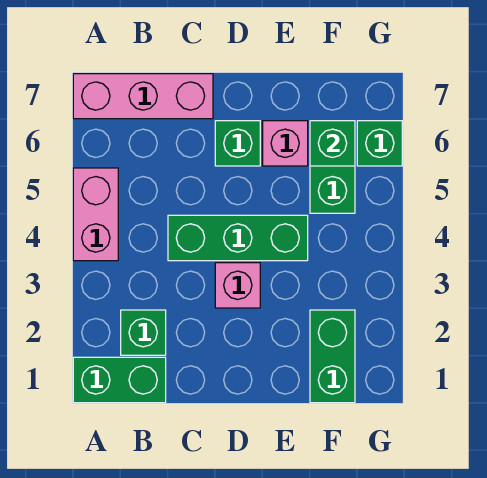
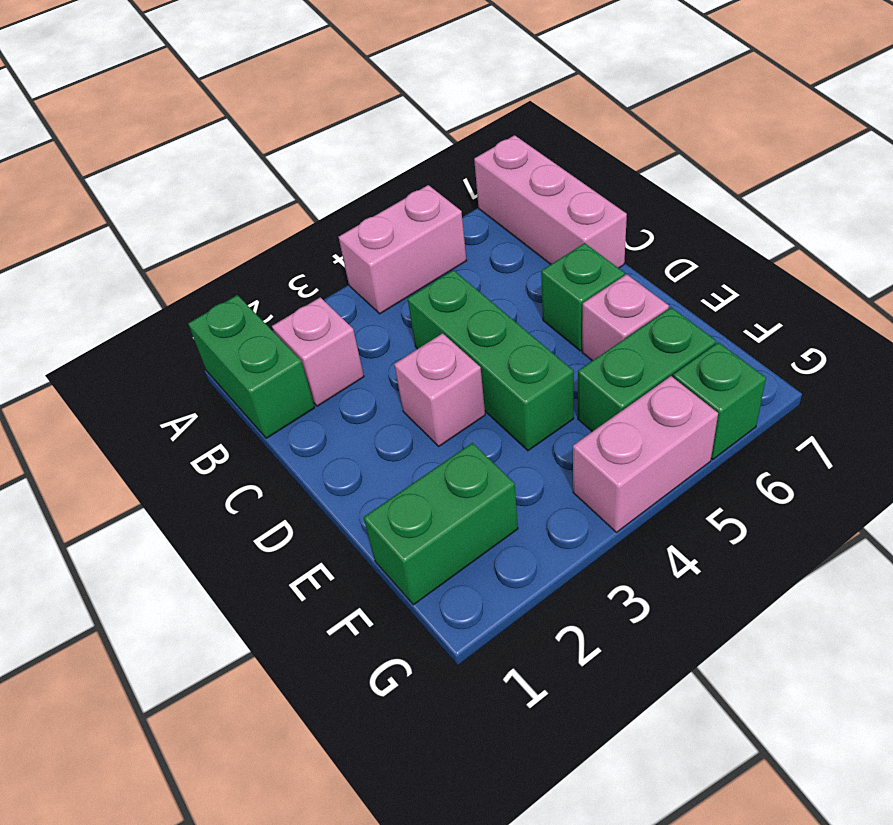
green 1x1 brick [121,310,166,355] -> pink 1x1 brick [272,297,364,406]
green 1x1 brick [310,121,355,166] -> none
none -> pink 1x2 brick [573,376,718,532]

